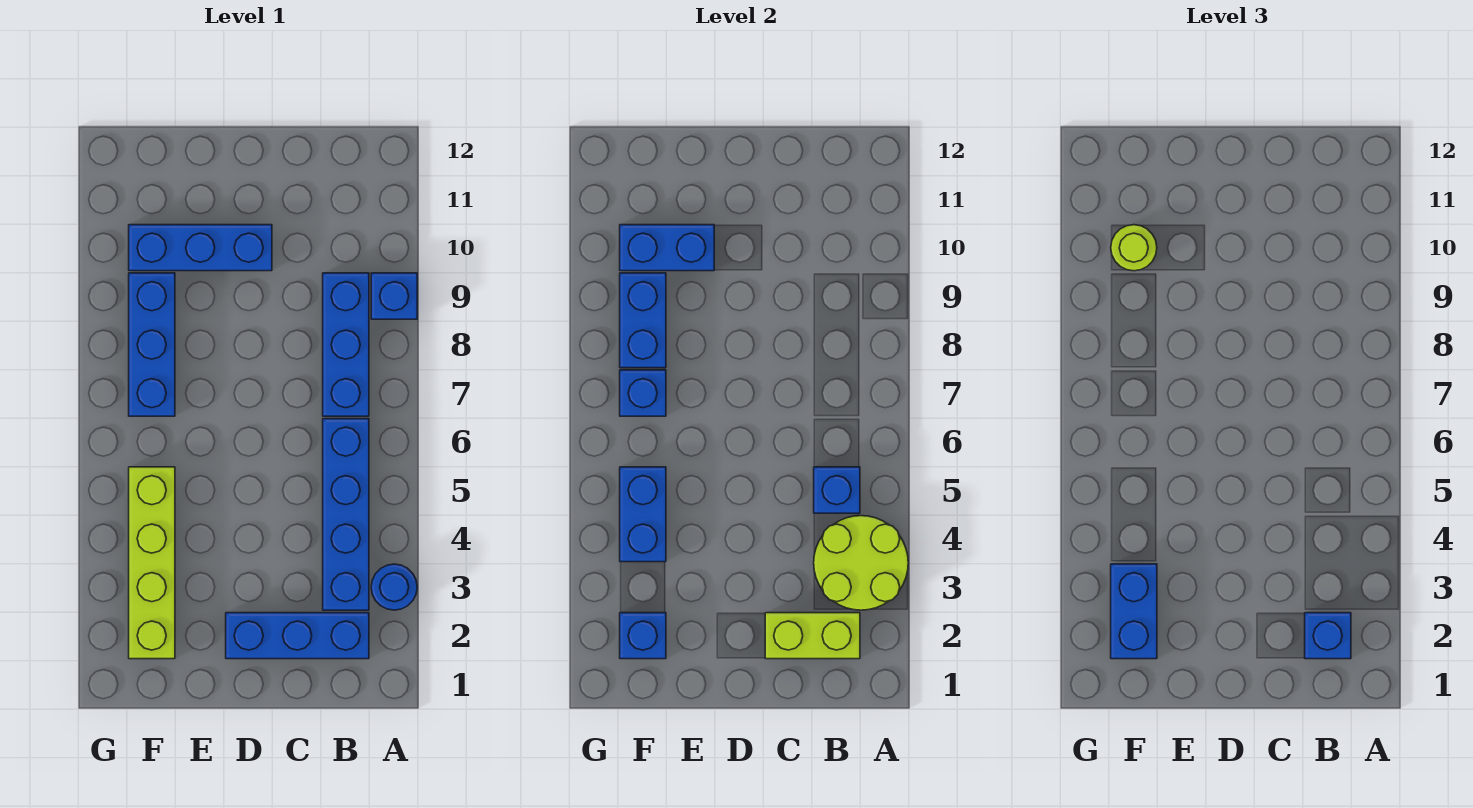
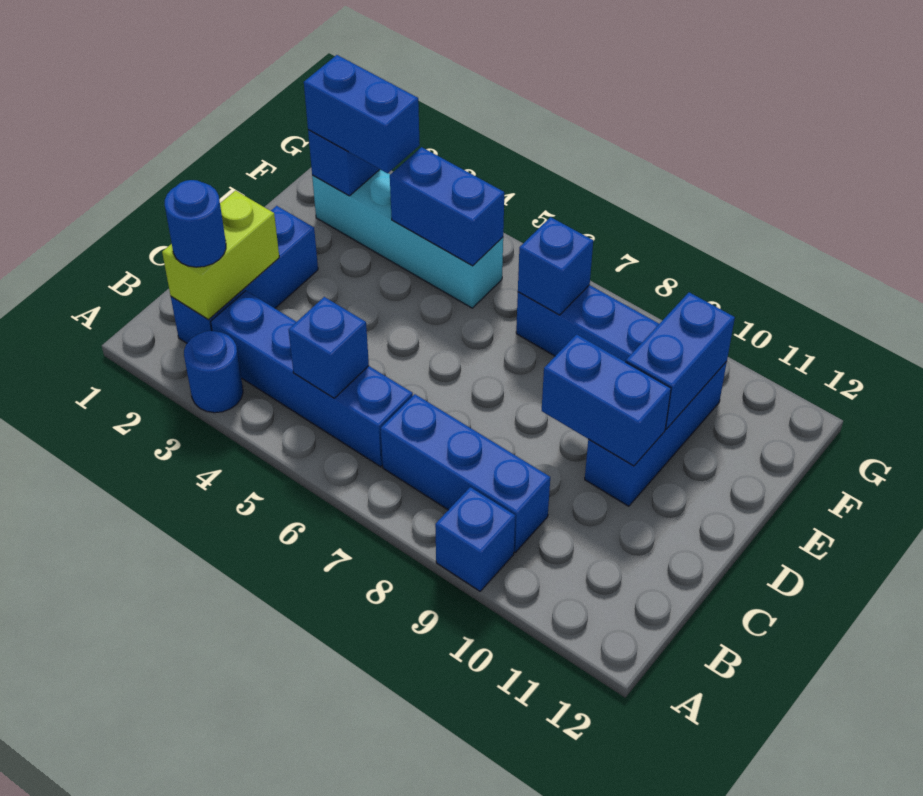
lime 2x2 round brick [814,516,908,610] -> none
blue 1x1 brick [1305,613,1351,659] -> blue 1x1 round brick [165,180,226,267]
lime 1x4 brick [129,467,175,659] -> cyan 1x4 brick [312,170,503,308]
blue 1x2 brick [620,273,666,368] -> blue 1x2 brick moved to [542,334,671,466]
lime 1x1 round brick [1111,225,1157,271] -> none

